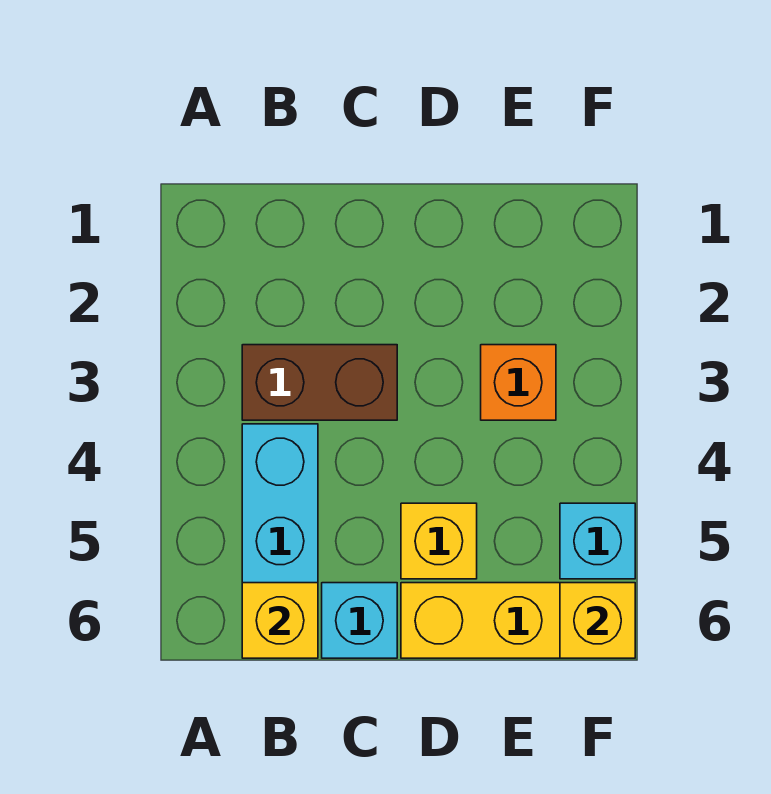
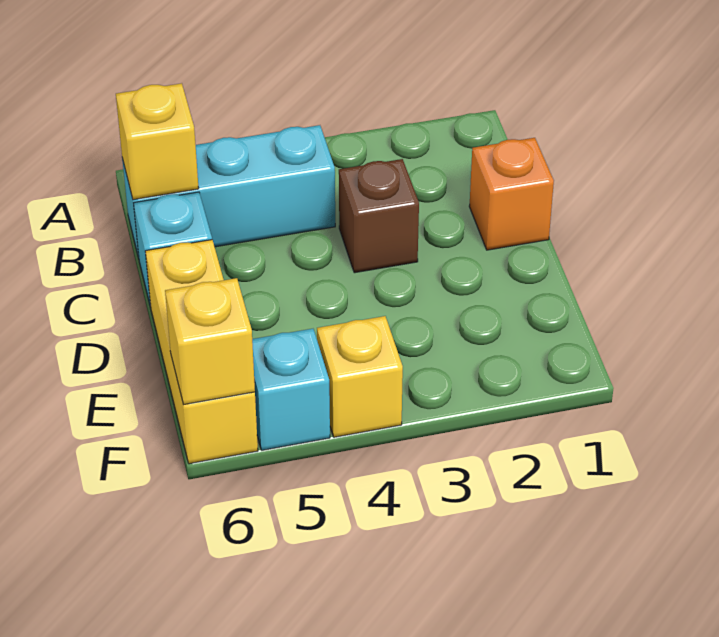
brown 1x2 brick [242,345,397,420] -> brown 1x1 brick [339,159,419,273]
yellow 1x1 brick [401,503,477,579] -> yellow 1x1 brick moved to [317,316,403,437]
orange 1x1 brick [481,345,556,420] -> orange 1x1 brick moved to [469,138,554,250]

